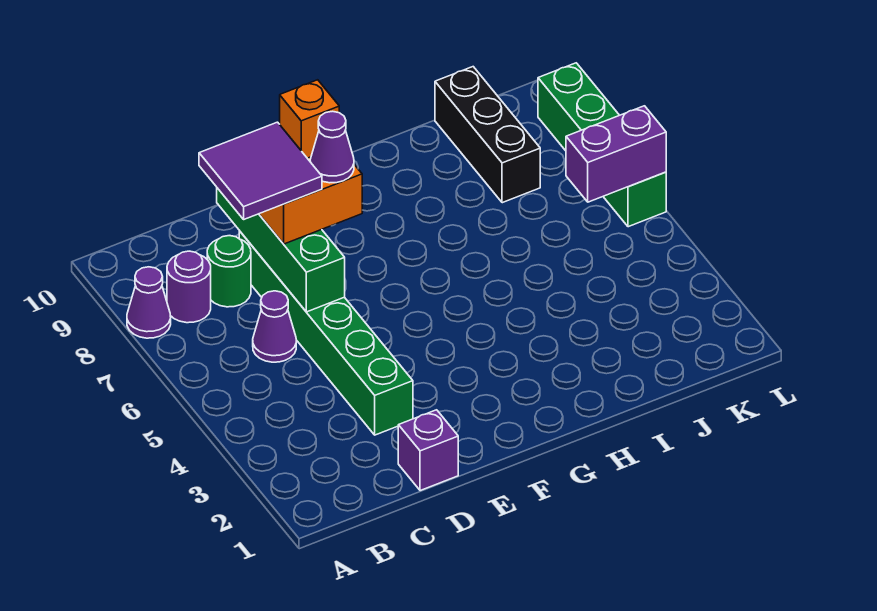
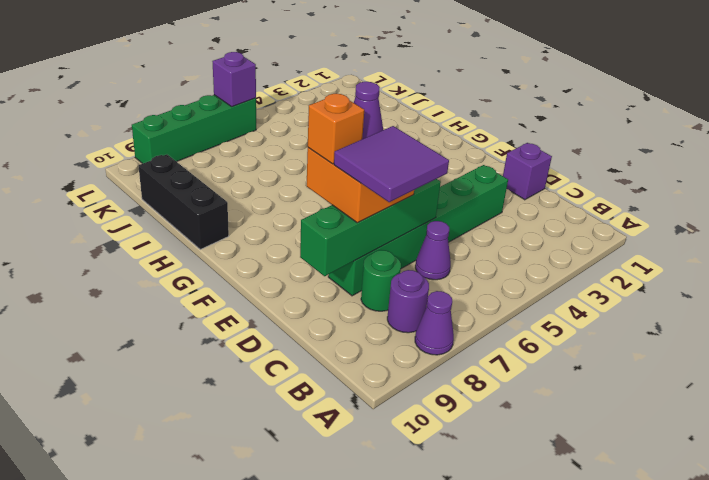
black 1x3 brick [435,67,540,203] -> black 1x3 brick turned to [138,154,229,249]
purple 1x2 brick [566,106,666,202] -> purple 1x1 brick [212,52,256,107]

